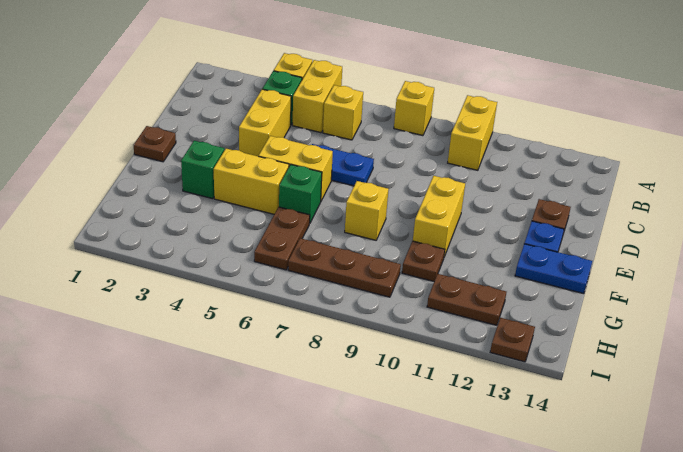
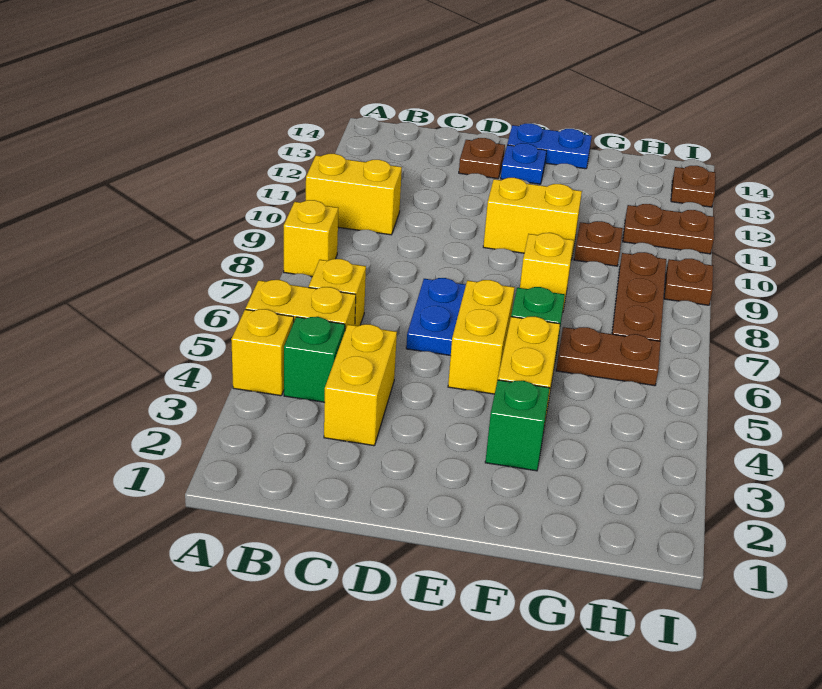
yellow 1x2 brick [239,89,291,156] -> yellow 1x2 brick turned to [324,324,397,446]
brown 1x1 plate [134,126,176,162] -> brown 1x1 plate moved to [664,259,713,305]
blue 1x2 plate [515,244,592,294] -> blue 1x2 plate turned to [507,123,592,169]
brown 1x2 plate [427,274,506,325] -> brown 1x2 plate turned to [623,204,714,254]

